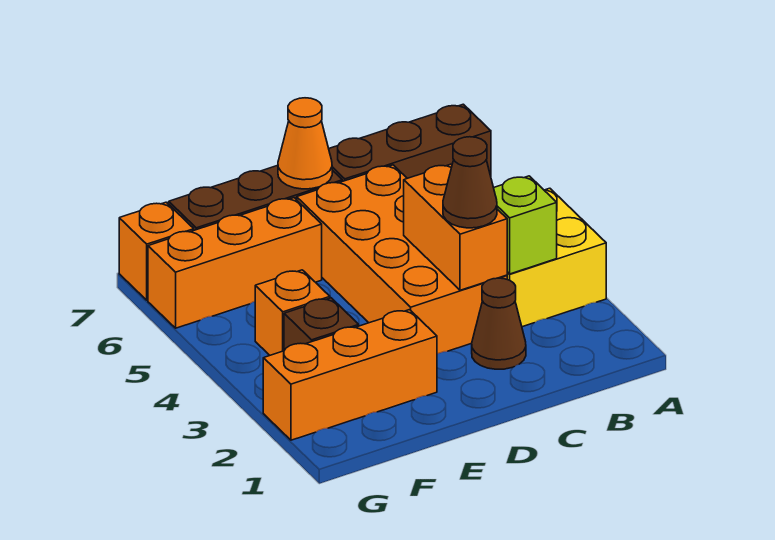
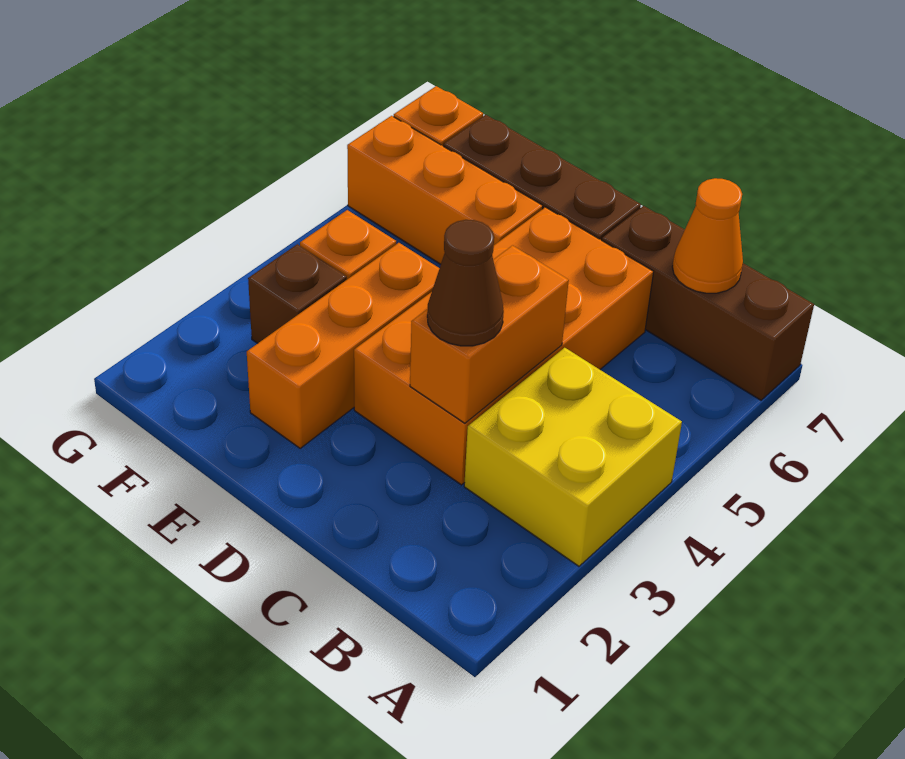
lime 1x1 brick [494,176,557,274] -> none
brown 1x1 cone [472,278,526,369] -> none
orange 1x1 cone [278,98,332,189] -> orange 1x1 cone moved to [672,178,743,293]
orange 1x3 brick [263,310,437,440] -> orange 1x3 brick turned to [247,243,440,448]

